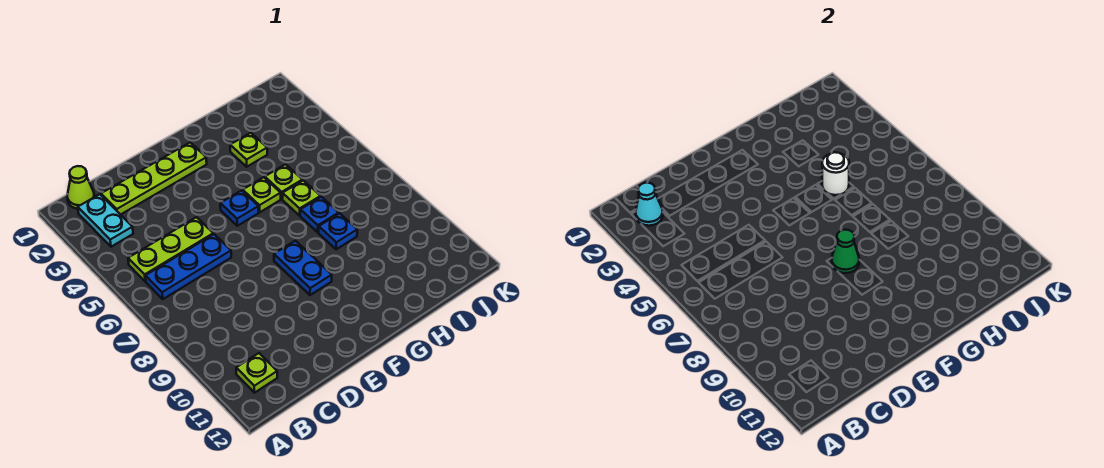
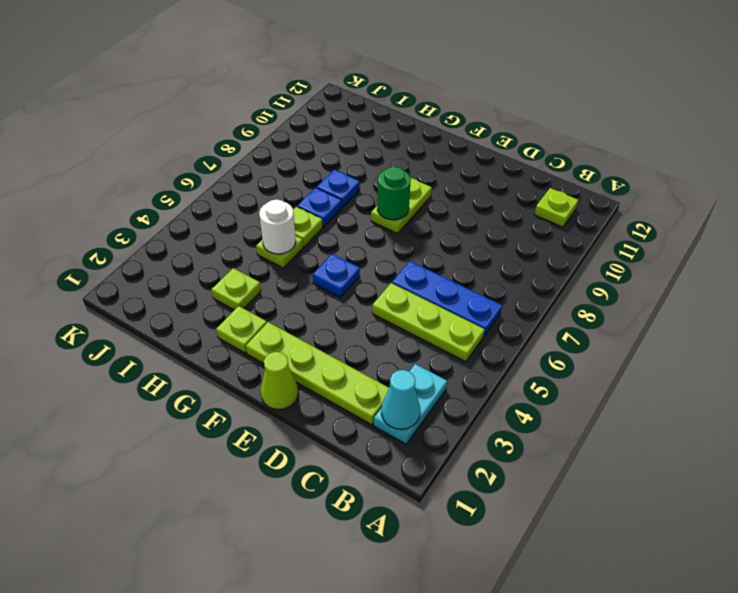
lime 1x1 cone [67,166,94,209] -> lime 1x1 cone moved to [261,352,298,410]
blue 1x2 plate [274,241,332,295] -> lime 1x2 plate [371,178,432,234]
green 1x1 cone [832,230,859,273] -> green 1x1 round brick [377,167,411,220]
lime 1x1 plate [243,177,281,212] -> lime 1x1 plate moved to [216,306,267,353]

